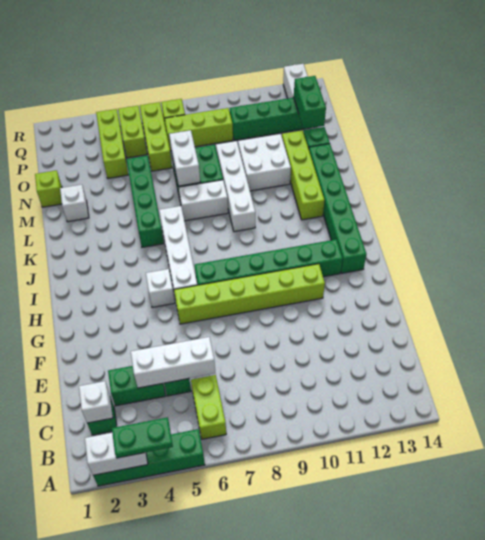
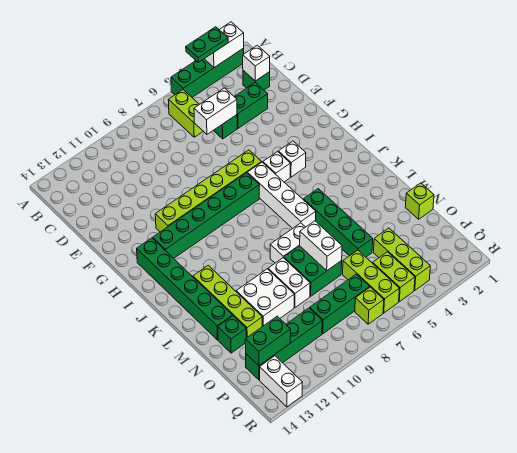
white 1x3 brick [131,337,215,388] -> white 1x2 brick [194,88,237,134]
white 1x4 brick [216,141,255,232] -> white 1x2 brick [268,258,310,307]
white 1x1 brick [60,185,89,222] -> white 1x1 brick moved to [278,141,306,177]
green 1x2 brick [293,76,326,129] -> green 1x2 brick turned to [245,316,291,366]
lime 1x3 brick [165,108,233,151] -> green 1x3 brick [310,274,370,334]

